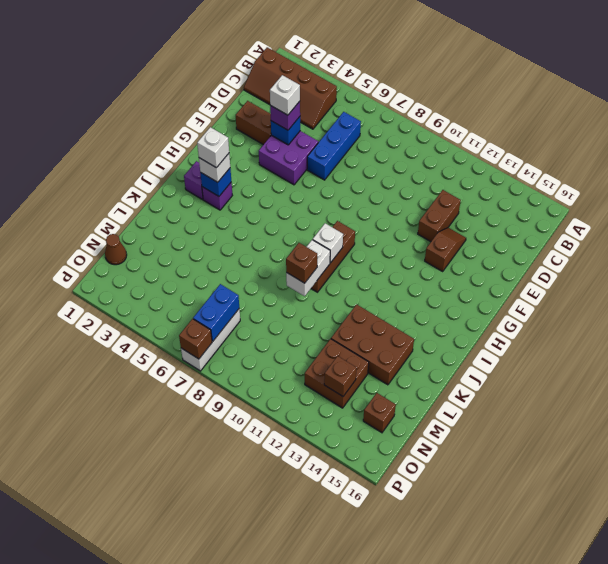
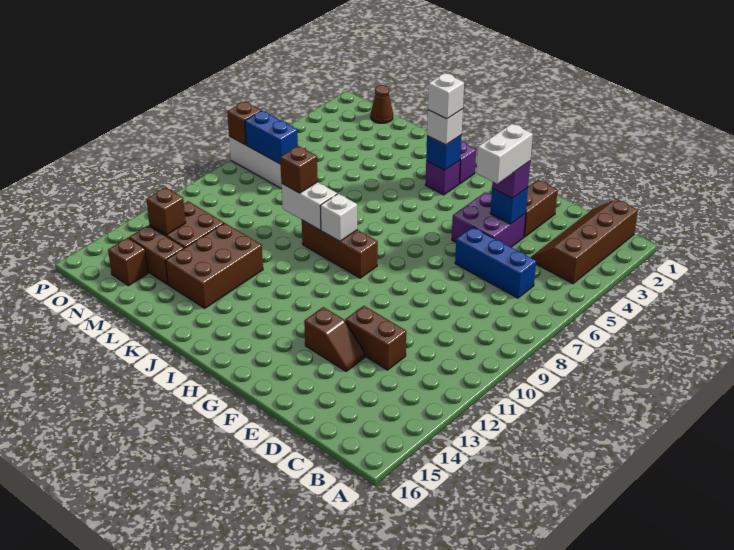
white 1x1 brick [270,75,300,115] -> white 1x2 brick [477,124,533,184]
none -> brown 1x2 brick [129,225,184,284]

